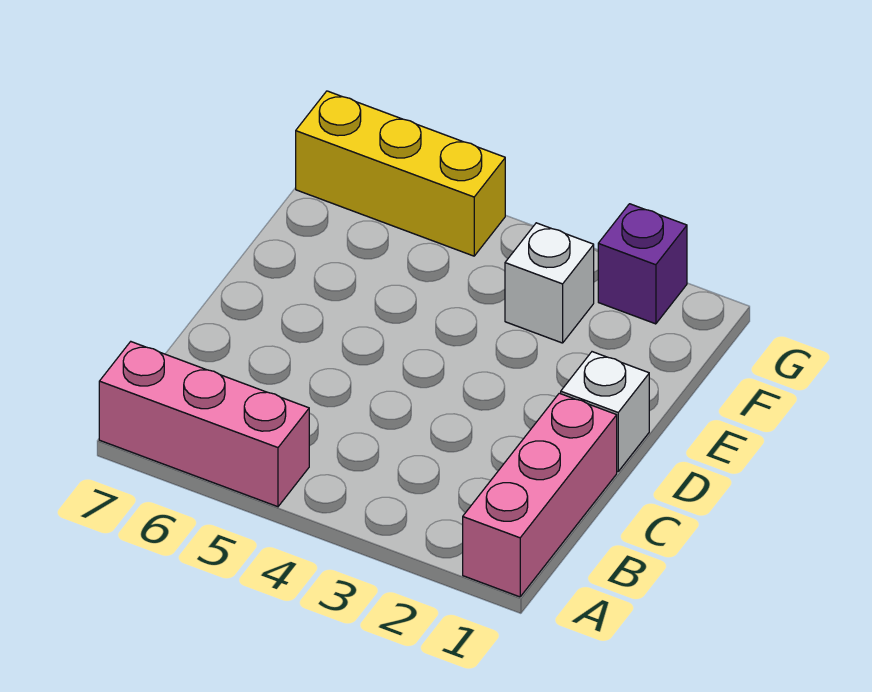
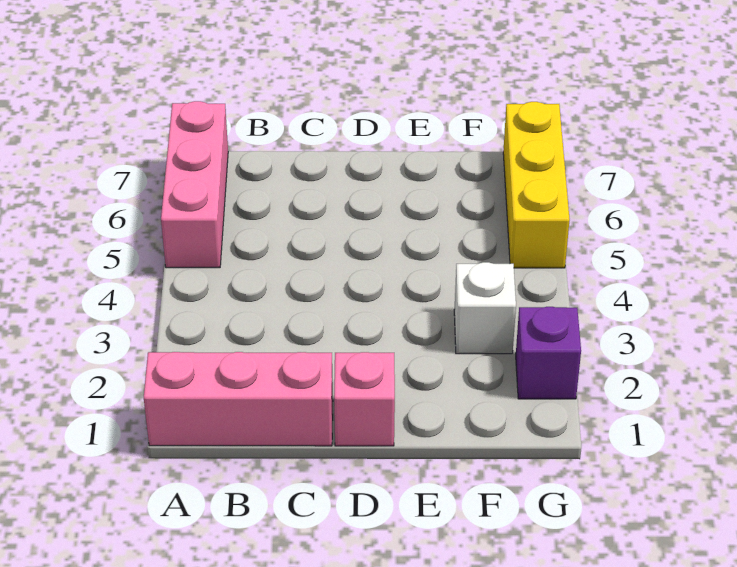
white 1x1 brick [561,352,649,472] -> pink 1x1 brick [334,352,395,446]

